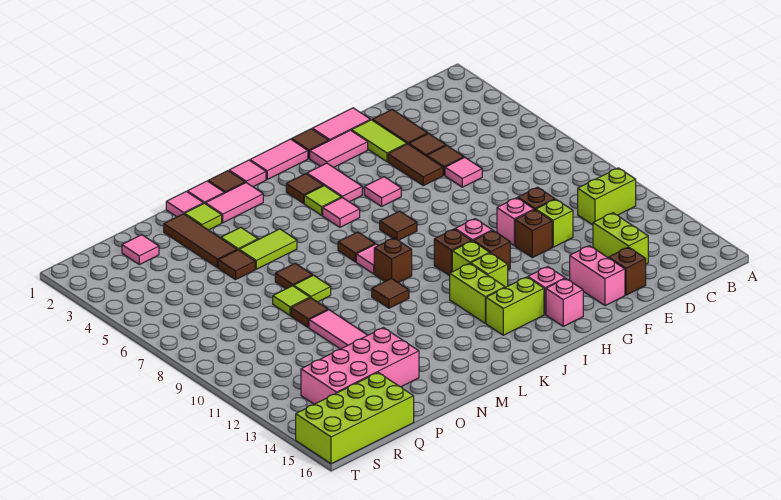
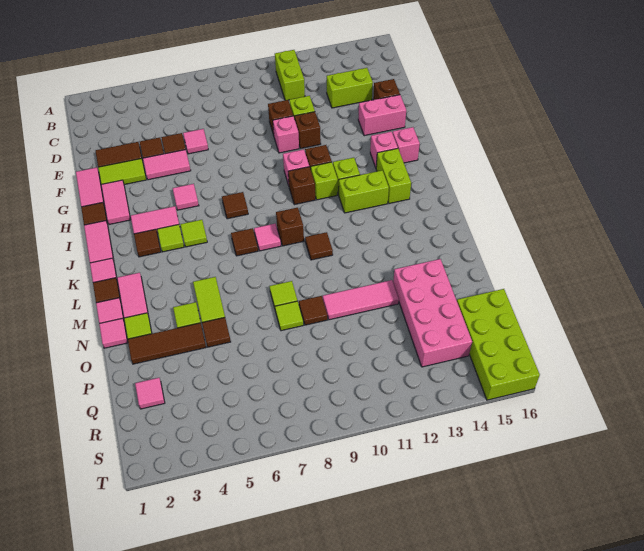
brown 1x2 tile [388,144,443,186] -> pink 1x2 tile [143,150,191,180]
pink 1x1 tile [323,198,360,227] -> lime 1x1 tile [180,220,207,247]
brown 1x1 tile [275,263,313,289] -> none

